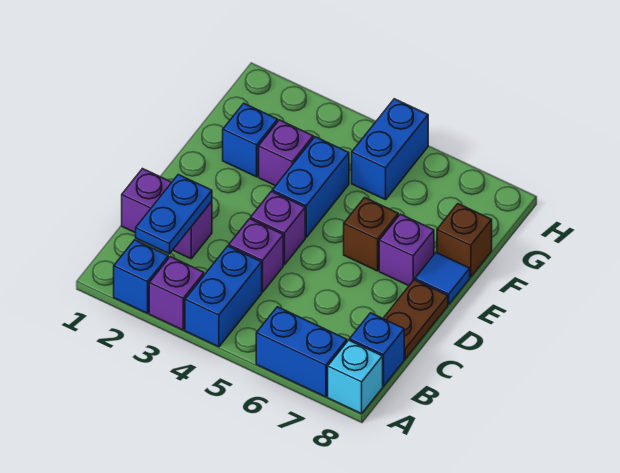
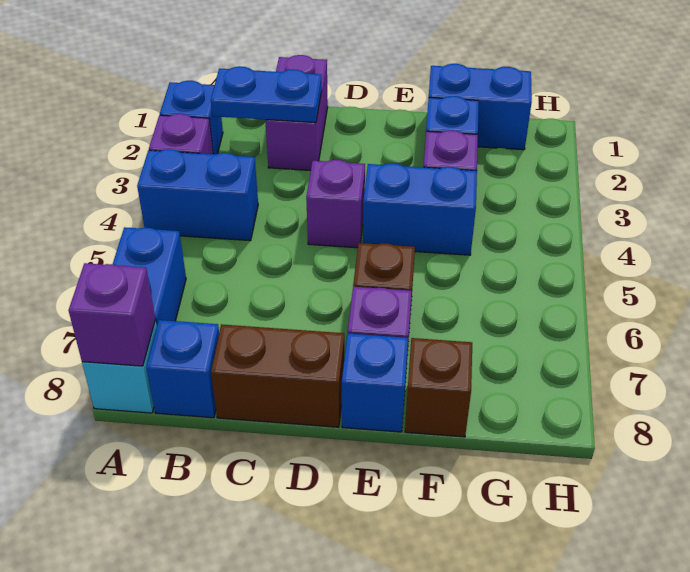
purple 1x1 brick [229,219,283,292] -> purple 1x1 brick moved to [69,263,155,366]
brown 1x2 plate [383,280,448,359] -> brown 1x2 brick [211,324,344,427]
blue 1x1 tile [415,253,470,304] -> blue 1x1 brick [342,333,408,432]
blue 1x2 brick [352,99,428,200] -> blue 1x2 brick moved to [429,64,532,150]

